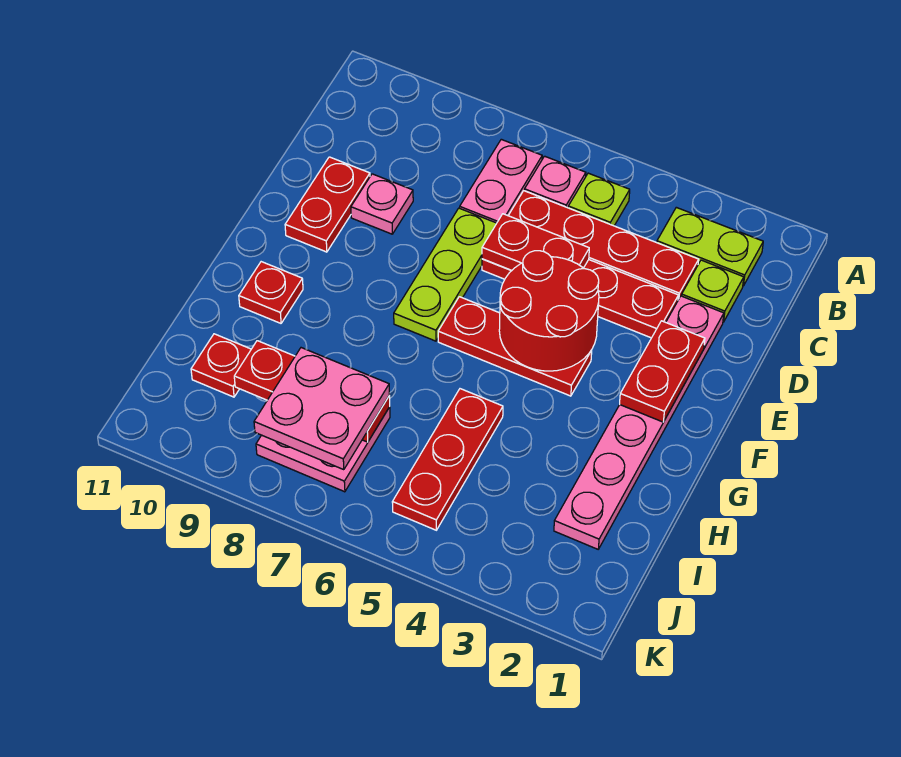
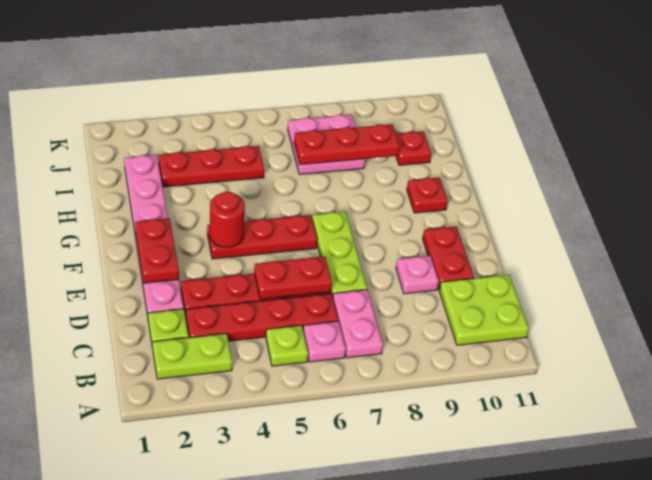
none -> lime 2x2 plate [439,275,529,345]
red 2x2 round brick [499,251,599,371] -> red 1x1 round brick [210,191,245,247]
red 1x3 plate [392,389,503,530] -> red 1x3 plate turned to [159,146,264,187]
pink 2x2 plate [254,348,390,470] -> none

